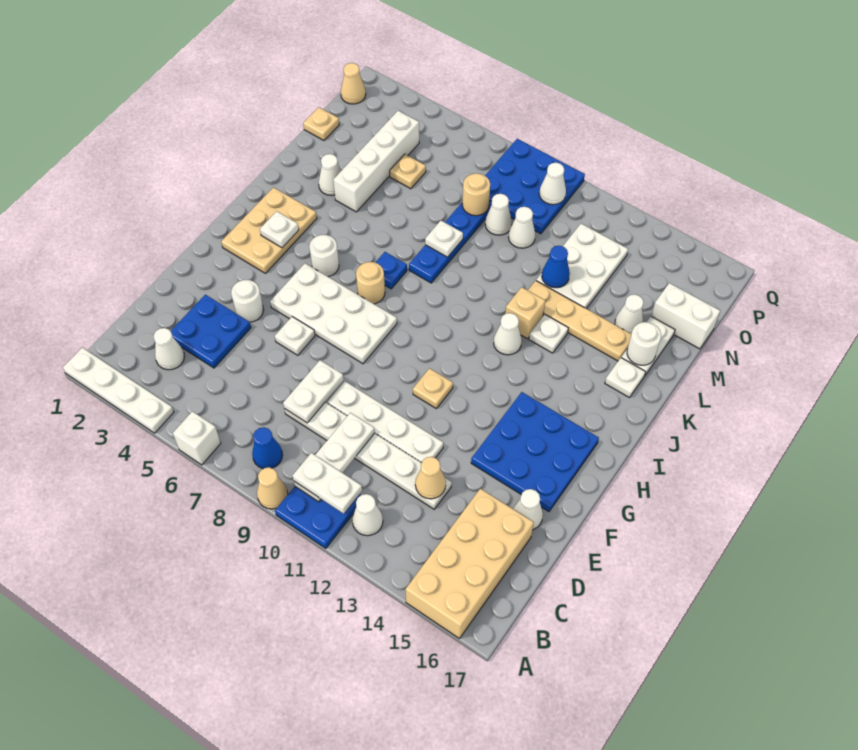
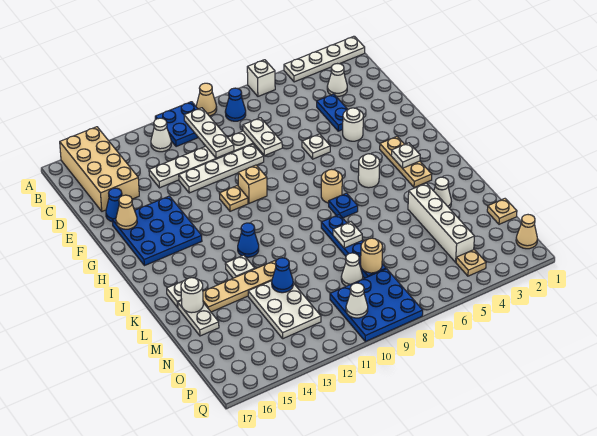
white 1x2 plate [293,453,362,513] -> none
blue 2x2 plate [171,295,251,368] -> blue 1x2 plate [317,94,348,131]
tan 1x1 cone [415,457,446,499] -> tan 1x1 cone moved to [116,195,137,229]
white 1x1 cone [514,489,543,530] -> blue 1x1 cone [106,188,122,221]
white 2x4 plate [270,263,397,364] -> none
tan 2x3 plate [221,187,317,273] -> tan 1x3 plate [380,137,432,187]
white 1x1 cone [494,313,522,355] -> blue 1x1 cone [238,223,259,257]
tan 1x1 brick [505,287,545,339] -> tan 1x1 brick moved to [238,165,267,203]
white 1x1 cone [615,294,644,334] -> none
tan 1x1 plate [390,154,426,189] -> tan 1x1 plate moved to [456,250,486,276]
white 1x1 cone [509,207,535,248] -> none
white 1x2 brick [651,283,720,349] -> none

